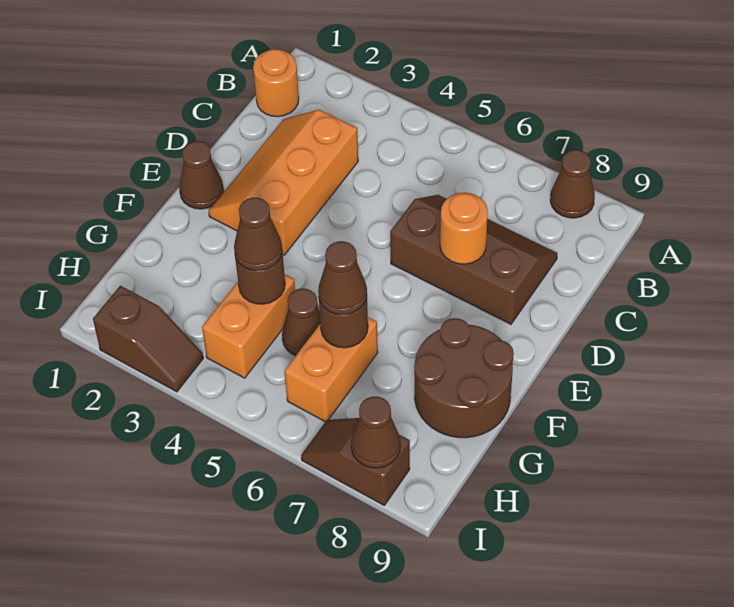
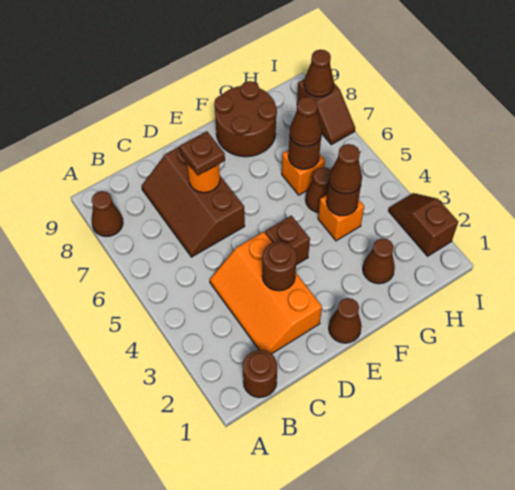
orange 1x1 round brick [253,49,299,117] -> brown 1x1 round brick [243,350,277,398]
orange 2x3 slope [209,110,358,255] -> orange 2x3 slope turned to [210,232,322,354]
none -> brown 1x1 round brick [262,241,297,291]
none -> brown 1x1 plate [180,131,225,176]
none -> brown 1x1 brick [265,216,310,265]
none -> brown 1x1 cone [363,238,395,284]
orange 1x2 brick [202,274,295,378] -> orange 1x1 brick [318,195,364,241]
orange 1x2 brick [285,317,378,422] -> orange 1x1 brick [282,150,325,195]

